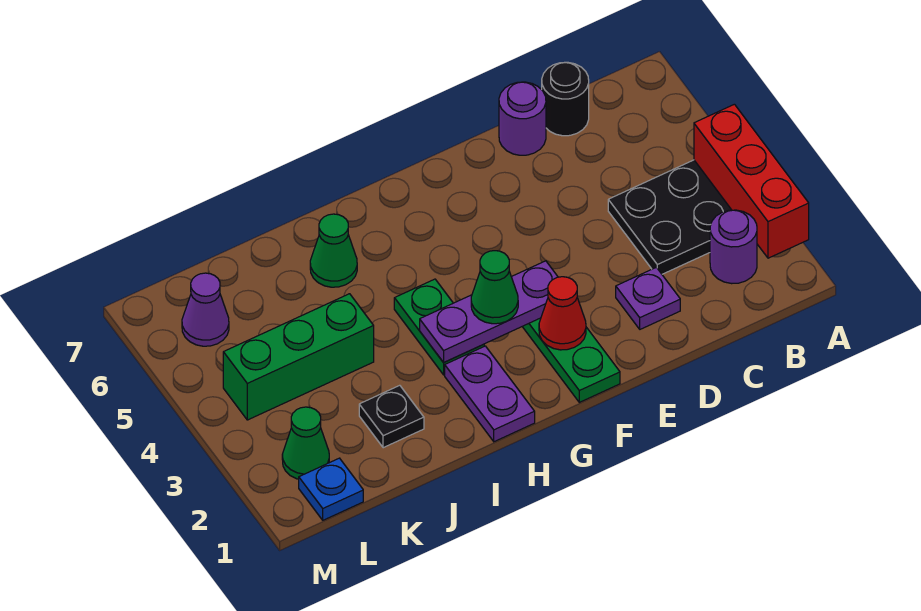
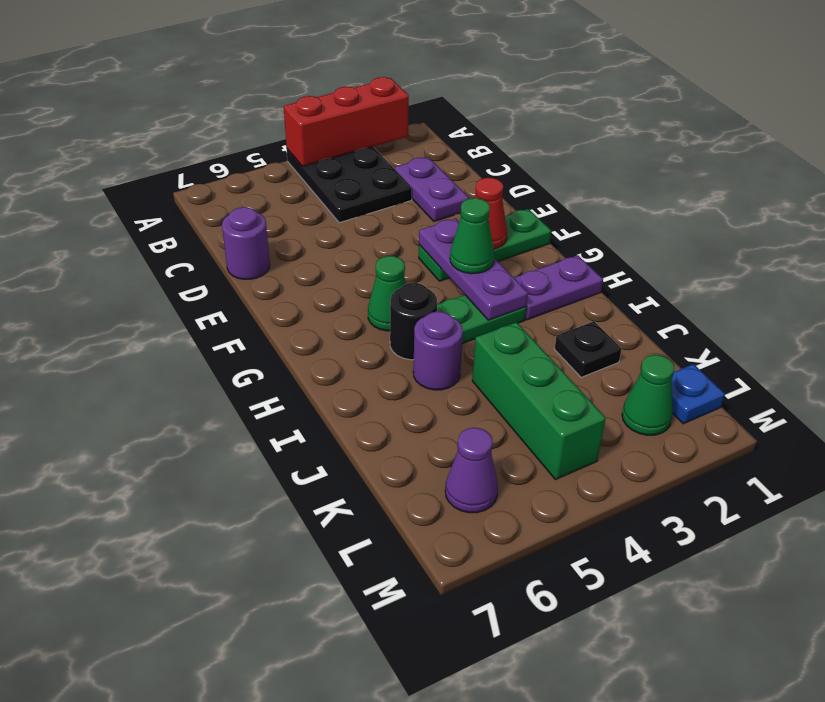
purple 1x1 round brick [710,210,757,284] -> purple 1x1 round brick moved to [413,312,463,390]
black 1x1 round brick [542,62,589,136] -> black 1x1 round brick moved to [390,283,437,360]
purple 1x1 plate [616,267,680,329] -> purple 1x2 plate [395,157,469,221]
green 1x1 cone [310,214,357,287] -> green 1x1 cone moved to [368,256,406,331]

